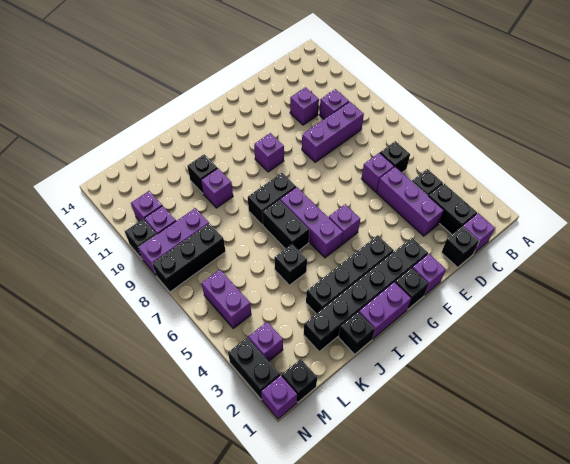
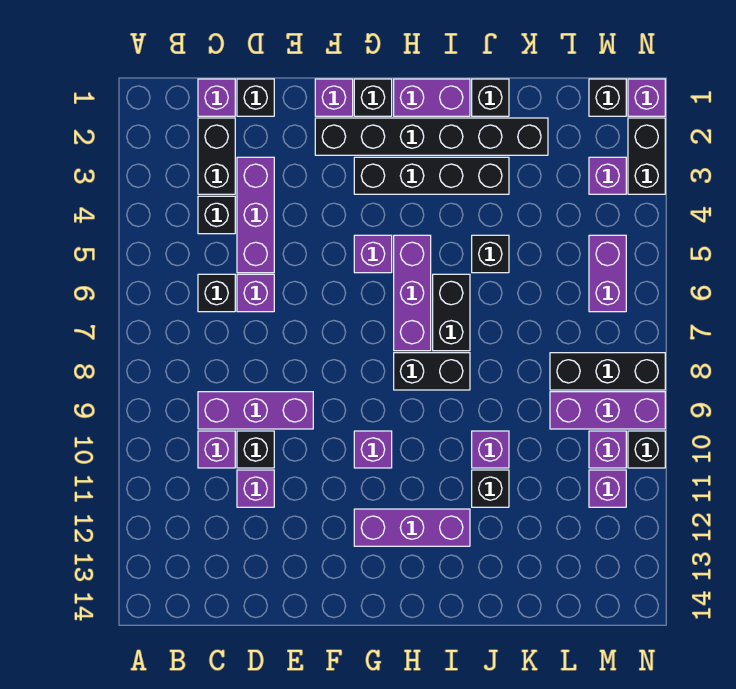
none -> black 1x1 brick [237,431,274,468]
none -> purple 1x3 brick [354,509,470,546]

